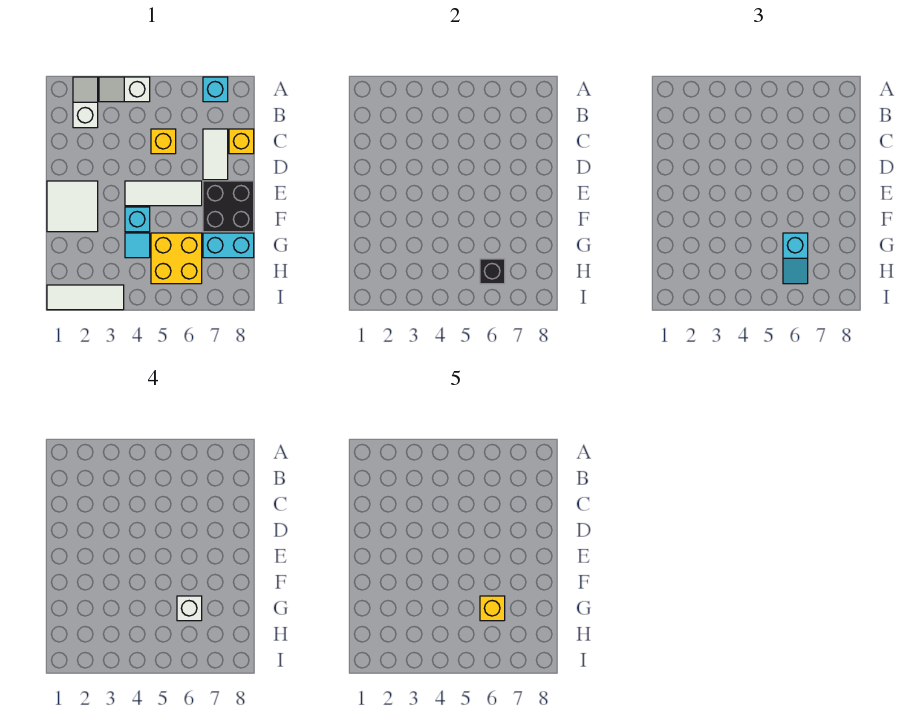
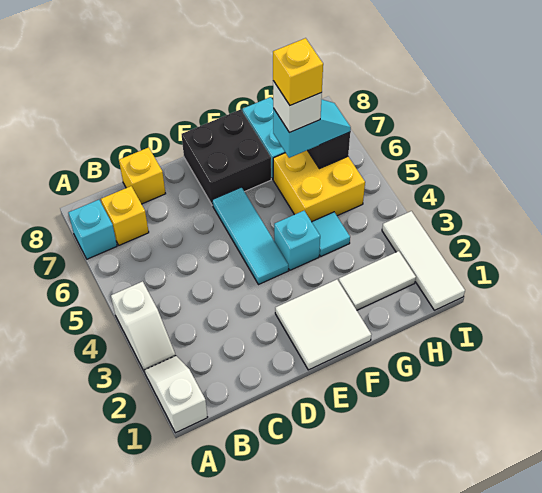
white 1x2 slope [73,77,98,128] -> white 1x2 slope turned to [144,356,208,433]
yellow 1x1 brick [151,129,176,154] -> yellow 1x1 brick moved to [101,186,149,245]
white 1x2 tile [203,129,228,180] -> white 1x2 tile moved to [339,251,416,310]
white 1x3 tile [125,181,202,206] -> cyan 1x3 tile [212,187,288,285]

